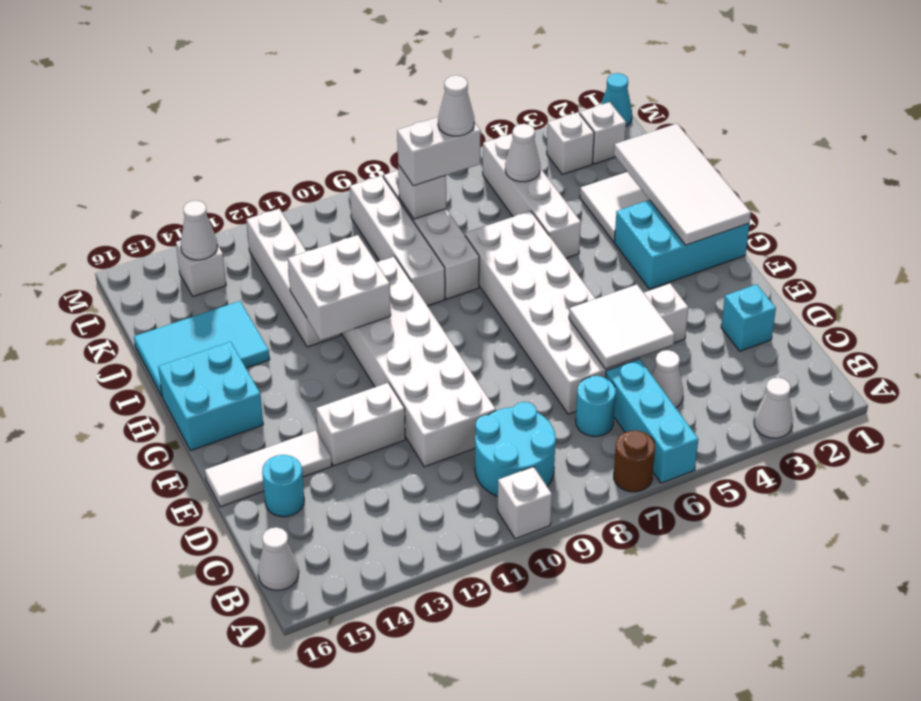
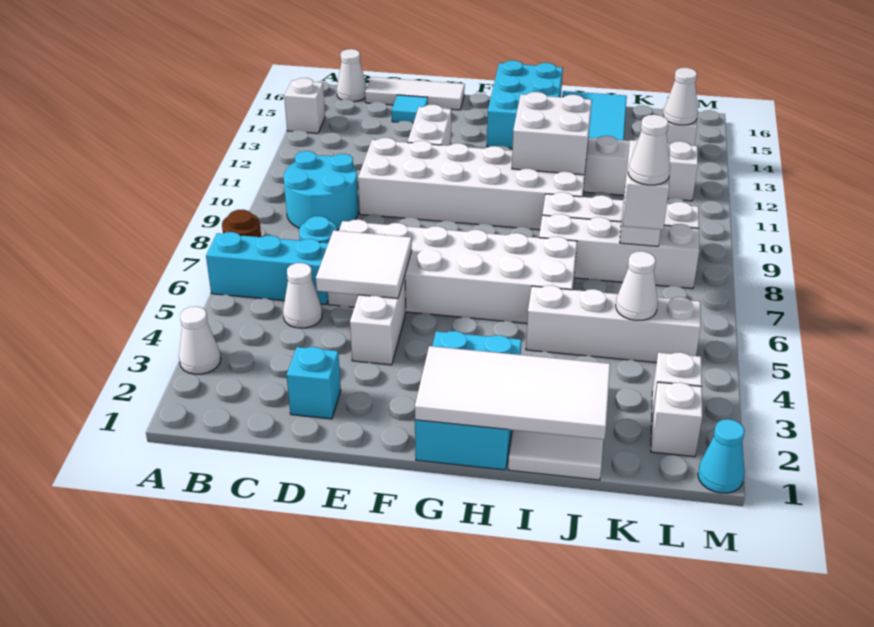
white 1x1 brick [498,467,552,539] -> white 1x1 brick moved to [284,78,325,133]
cyan 1x1 round brick [262,455,304,517] -> cyan 1x1 tile [392,95,428,123]
white 1x3 tile [205,430,332,507] -> white 1x3 tile turned to [365,77,465,110]
cyan 2x2 brick [158,342,263,450] -> cyan 2x3 brick [487,60,563,149]

